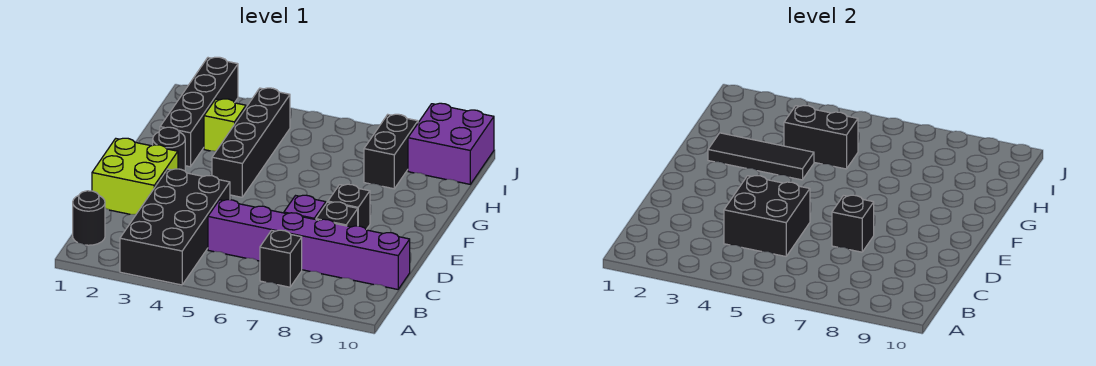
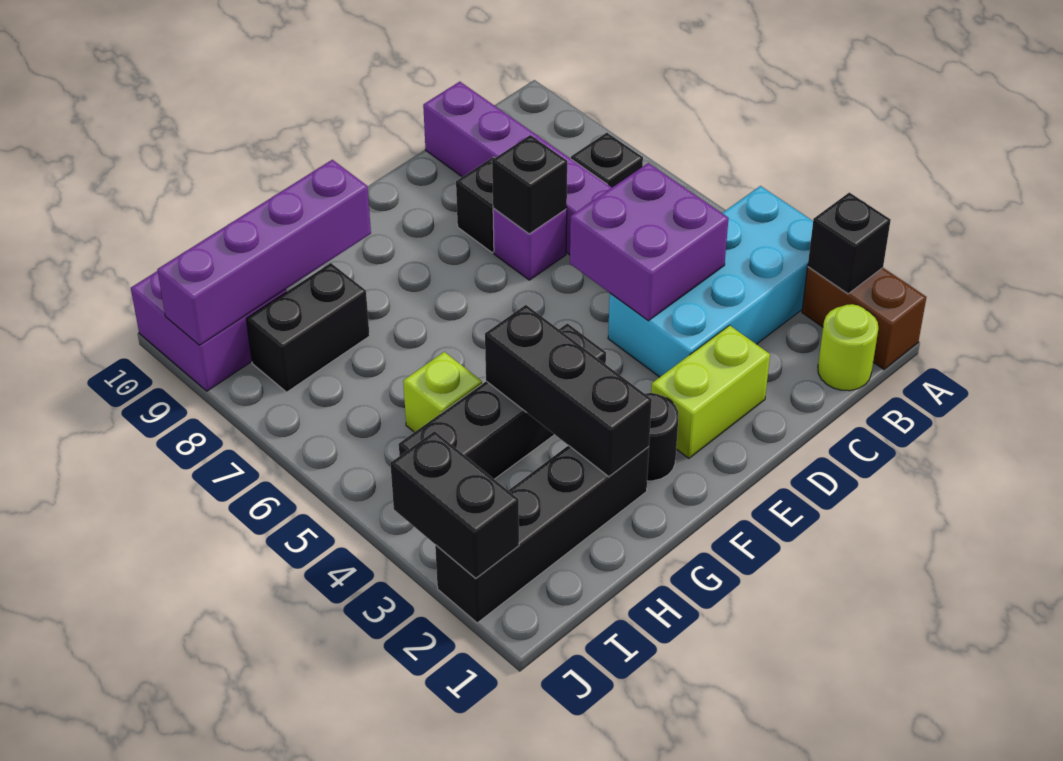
none -> brown 1x2 brick [802,267,926,369]
black 2x4 brick [120,169,230,285] -> cyan 2x4 brick [608,186,813,377]
black 1x1 round brick [73,191,105,245] -> lime 1x1 round brick [818,304,878,391]
black 2x2 brick [724,176,810,256] -> purple 2x2 brick [570,163,729,321]
lime 2x2 brick [92,138,178,214] -> lime 1x2 brick [651,325,770,458]
black 1x1 brick [328,184,370,230] -> black 1x1 brick moved to [808,193,891,294]
black 1x3 tile [708,133,814,180] -> black 1x3 brick [485,305,652,477]
none -> purple 1x4 brick [157,160,371,345]
lime 1x1 brick [204,99,246,151] -> lime 1x1 brick moved to [403,352,482,432]
black 1x2 brick [784,105,858,169] -> black 1x2 brick moved to [390,431,519,578]

